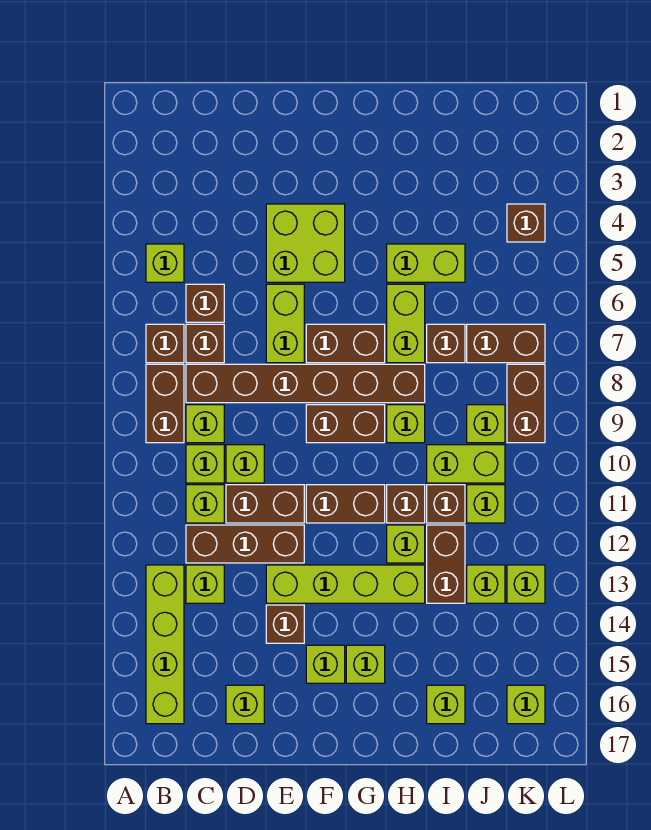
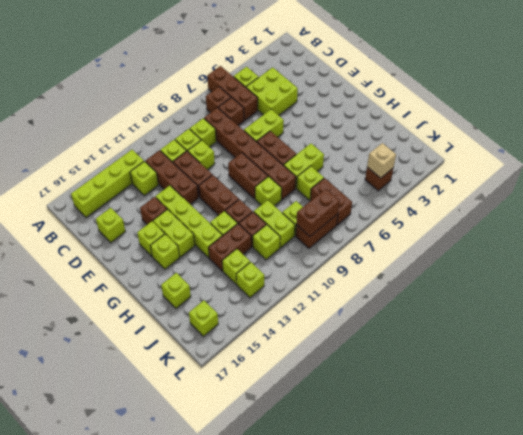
brown 1x2 brick [146,364,184,443] -> brown 1x2 brick moved to [296,189,340,236]
brown 1x1 brick [186,284,224,322] -> brown 1x3 brick [207,66,258,120]
lime 2x2 brick [266,204,345,282] -> lime 2x2 brick moved to [246,67,298,115]
lime 1x2 brick [387,244,465,282] -> lime 1x2 brick moved to [153,209,195,257]
brown 1x1 brick [427,324,465,363] -> lime 1x1 brick [297,166,324,200]
none -> tan 1x1 brick [367,143,396,178]

